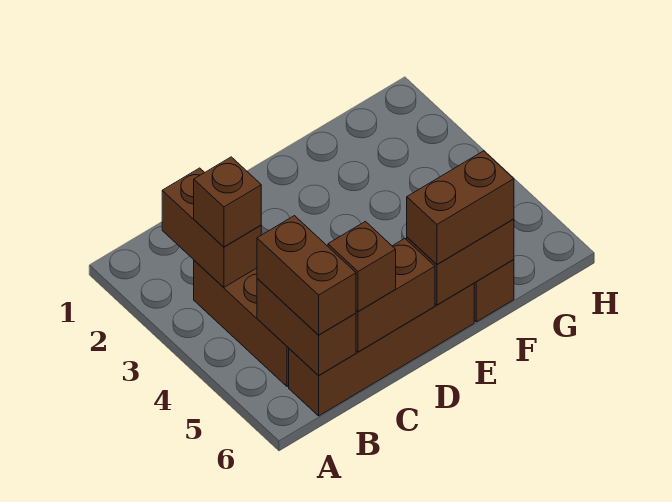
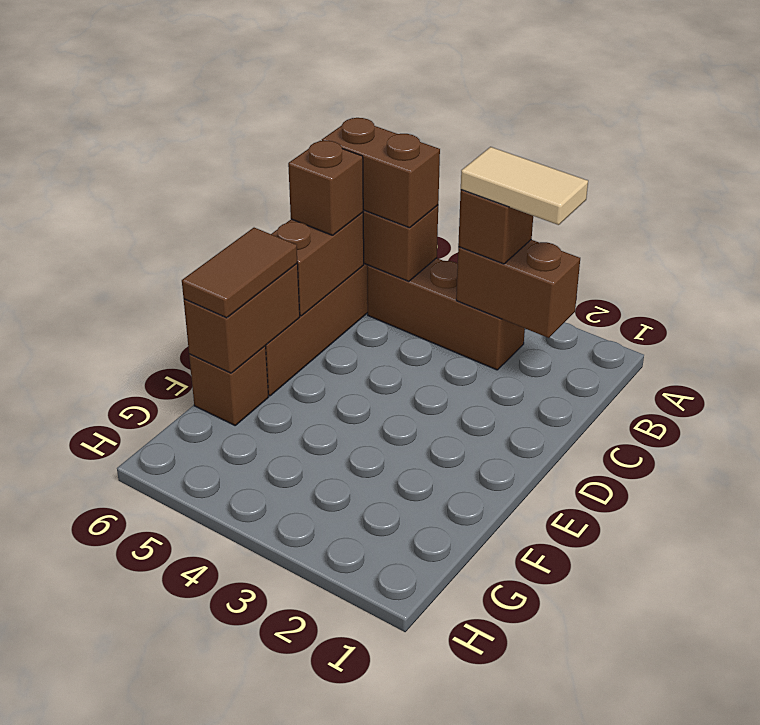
none -> tan 1x2 tile [461,147,588,225]
brown 1x2 brick [407,151,514,264] -> brown 1x2 tile [182,228,297,318]

